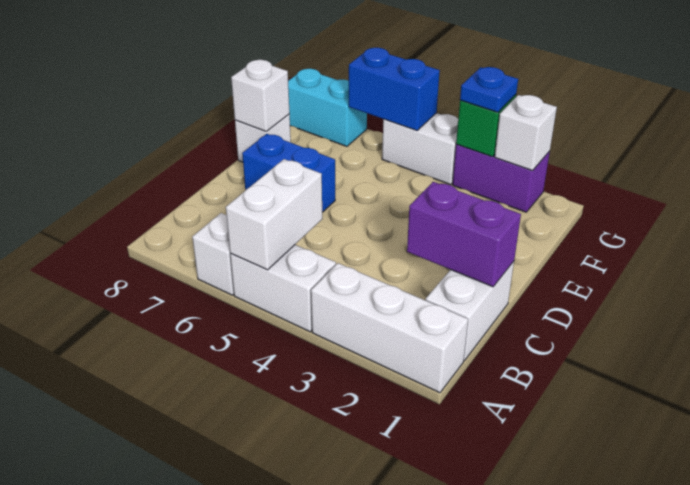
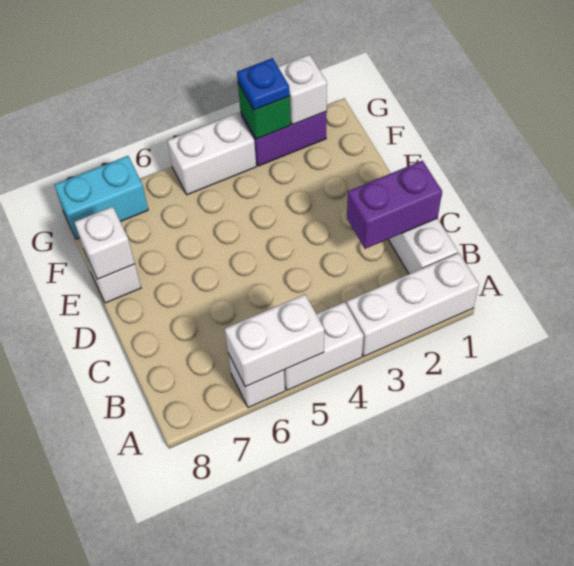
white 1x2 brick [226,159,322,270] -> white 1x2 brick turned to [225,294,324,387]
blue 1x2 brick [242,134,335,212] -> none
blue 1x2 brick [349,48,440,130] -> none

